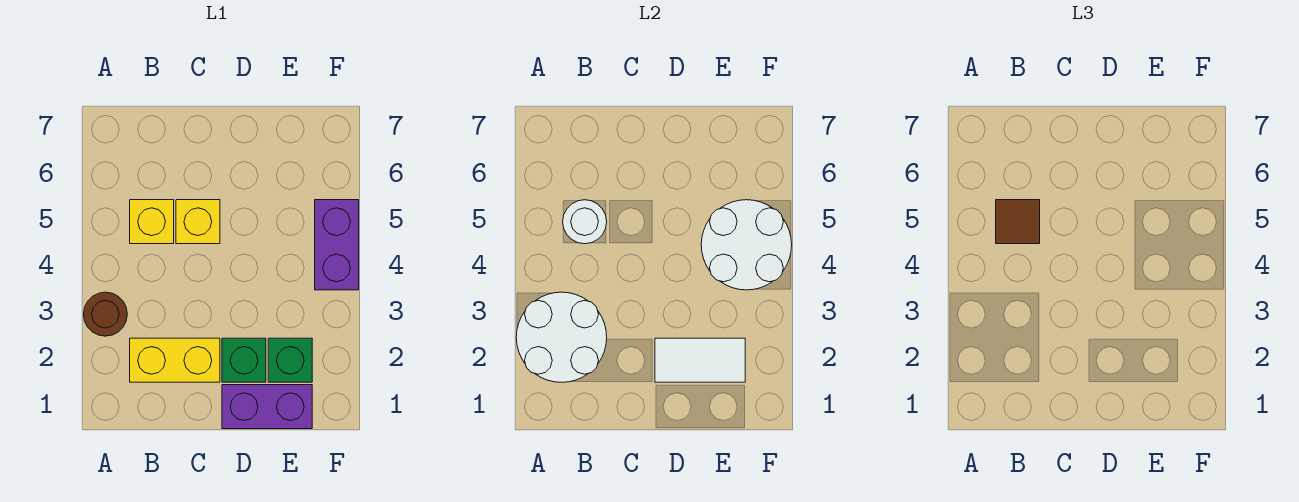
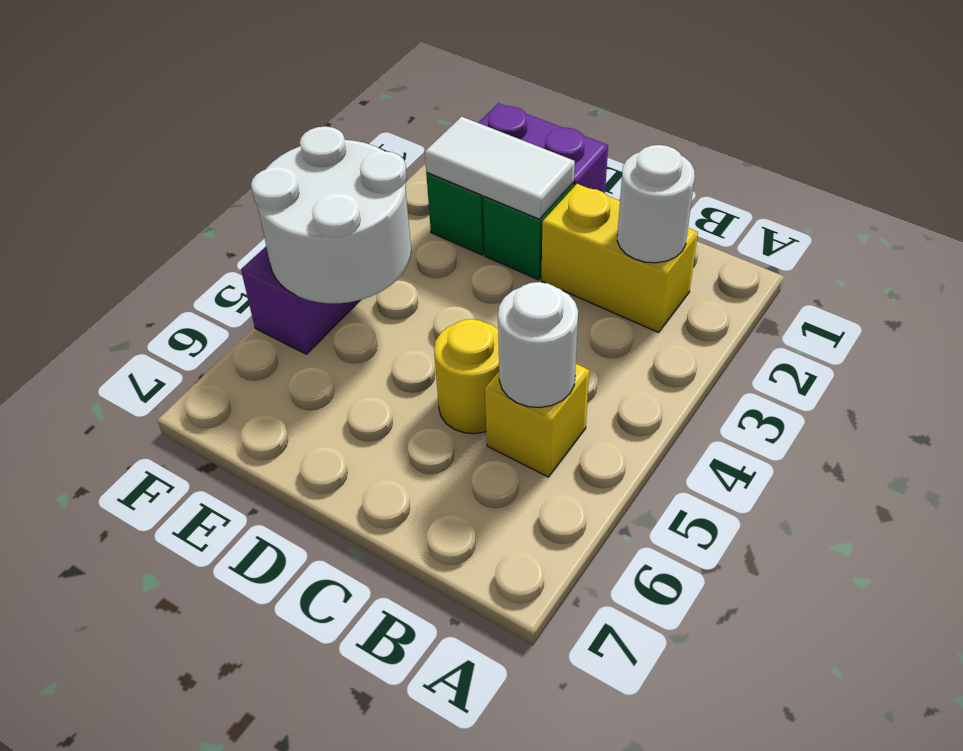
white 2x2 round brick [516,292,607,382] -> white 1x1 round brick [617,145,695,263]
brown 1x1 round brick [83,292,127,336] -> none
brown 1x1 tile [996,200,1040,244] -> none
yellow 1x1 brick [176,200,220,244] -> yellow 1x1 round brick [434,319,499,434]

